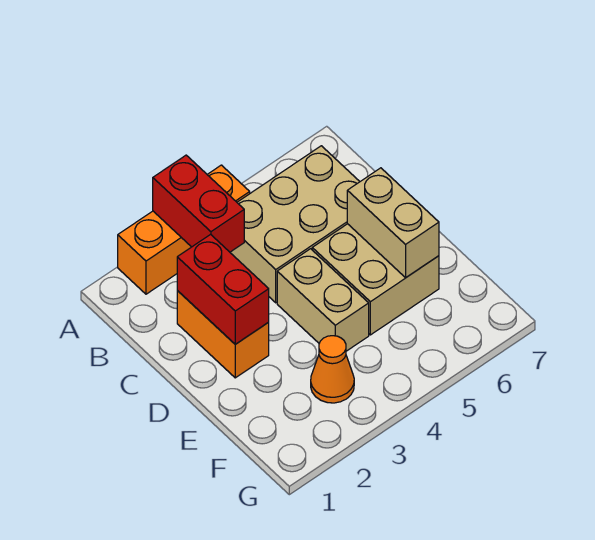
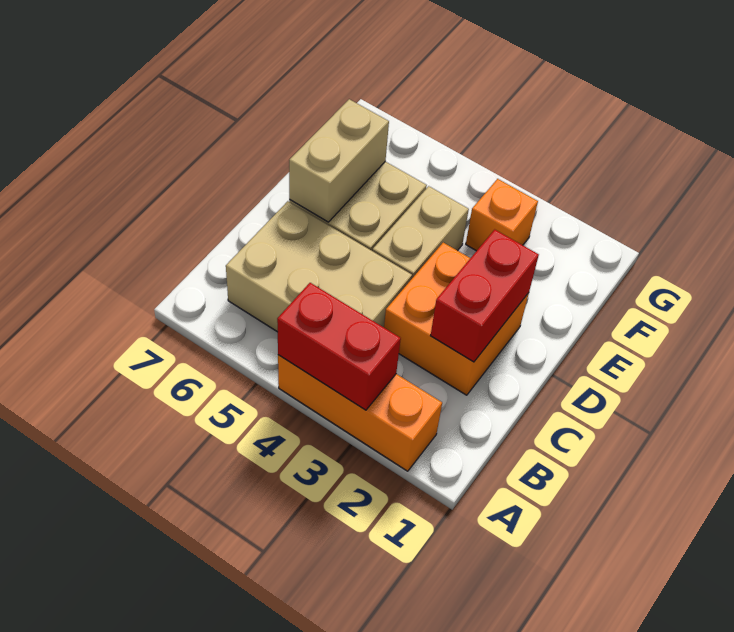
red 1x2 brick [153,155,244,252] -> red 1x2 brick turned to [277,283,401,410]
orange 1x2 brick [177,291,269,378] -> orange 2x2 brick [384,243,529,395]
orange 1x1 cone [311,336,354,403] -> orange 1x1 brick [466,179,538,251]

